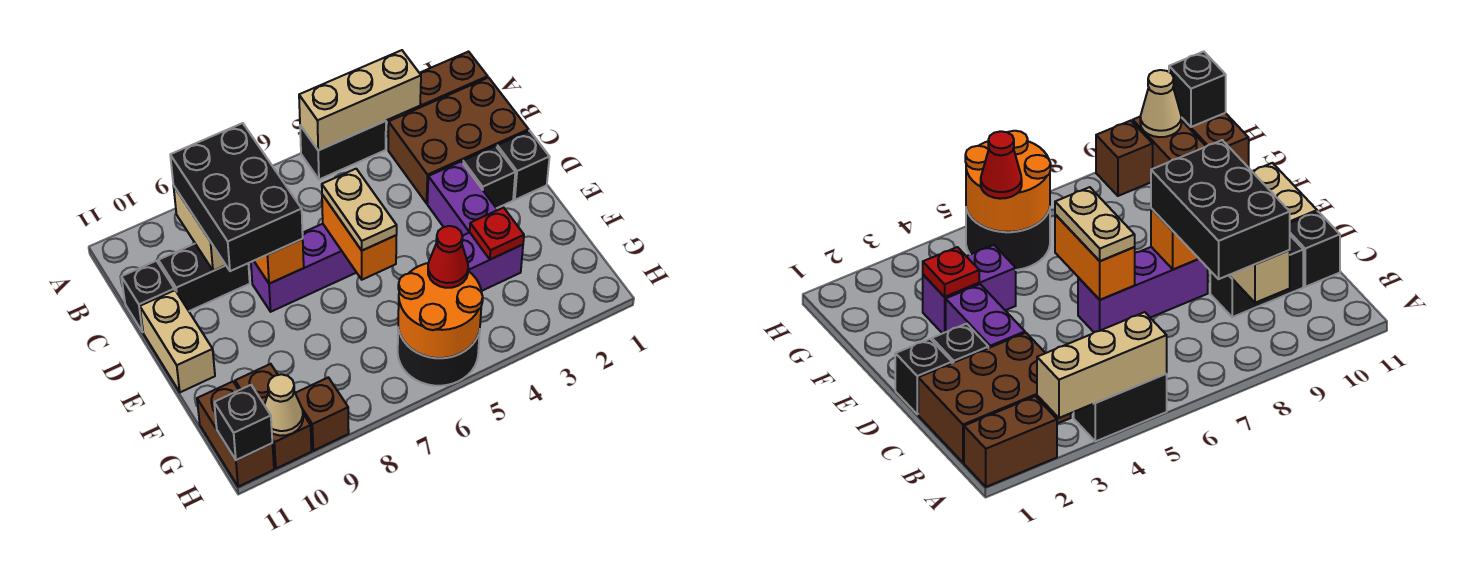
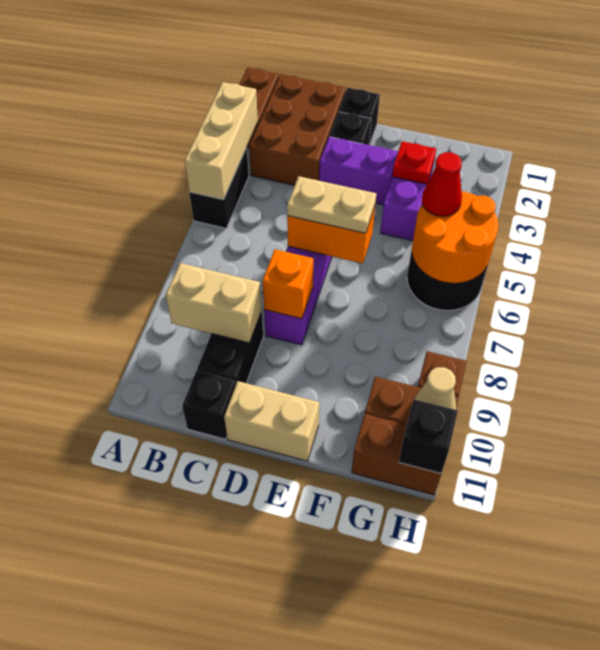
black 2x3 brick [170,123,303,271] -> none

